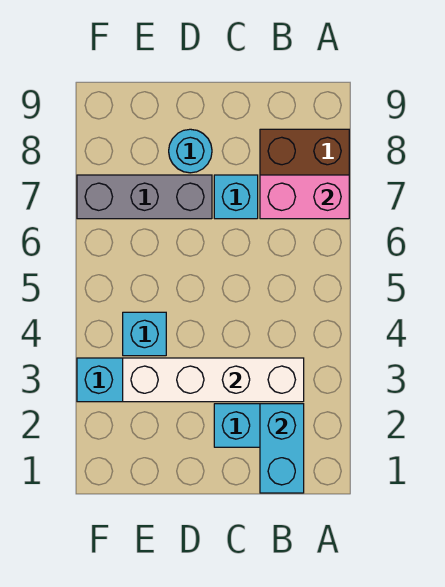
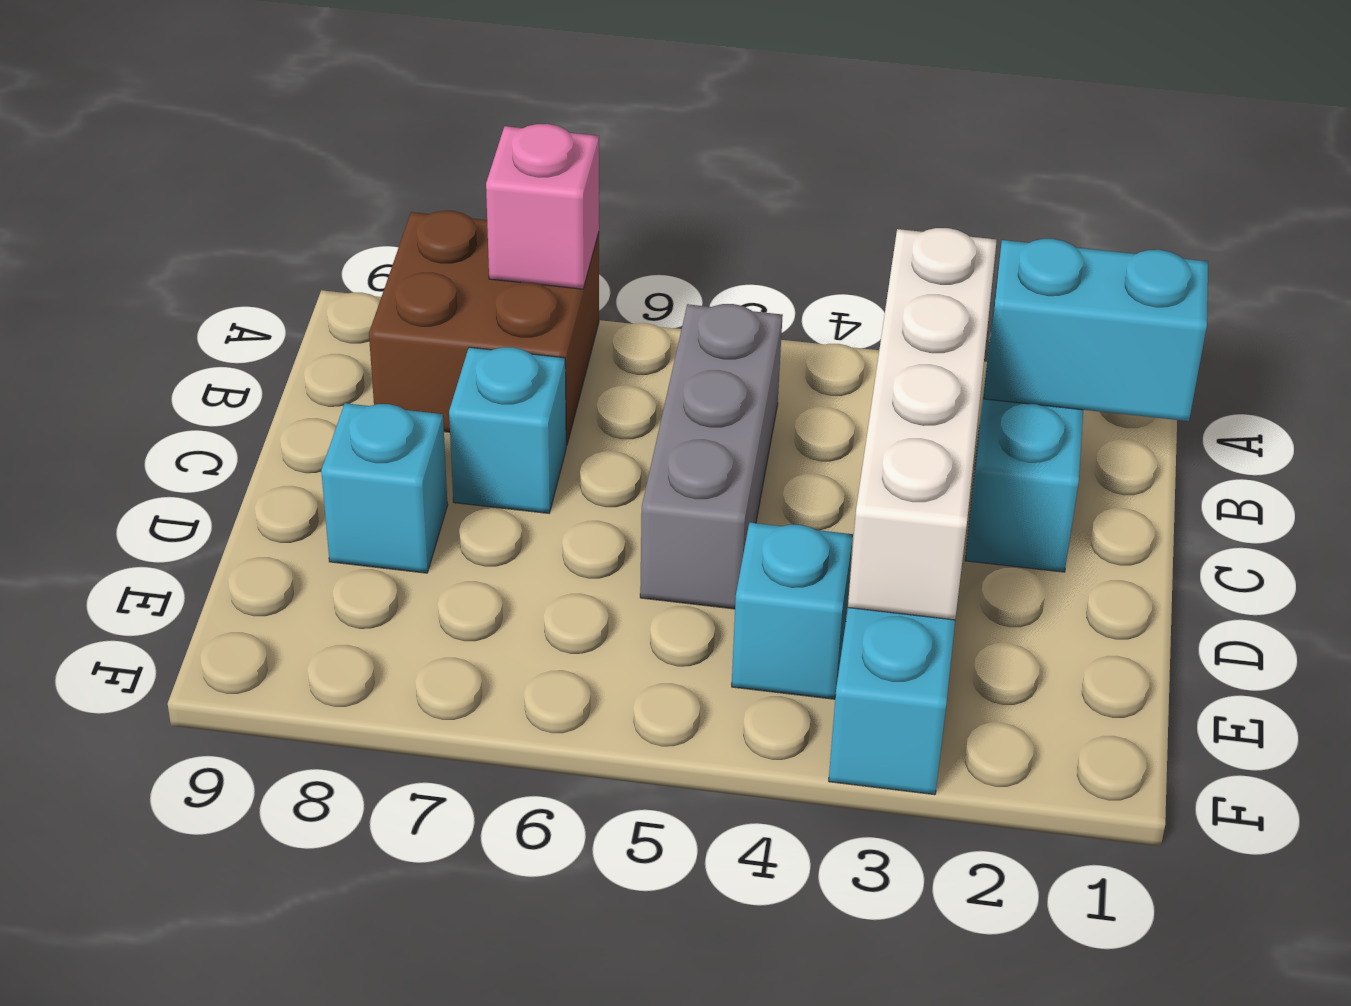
pink 1x2 brick [260,175,349,219] -> pink 1x1 brick [486,124,599,289]
grey 1x3 brick [77,175,212,219] -> grey 1x3 brick moved to [640,304,783,609]
cyan 1x1 round brick [169,129,212,173] -> cyan 1x1 brick [321,403,448,573]

